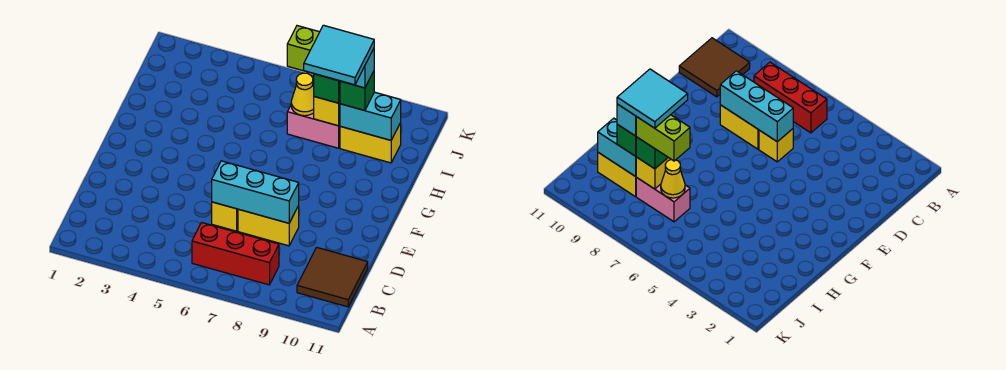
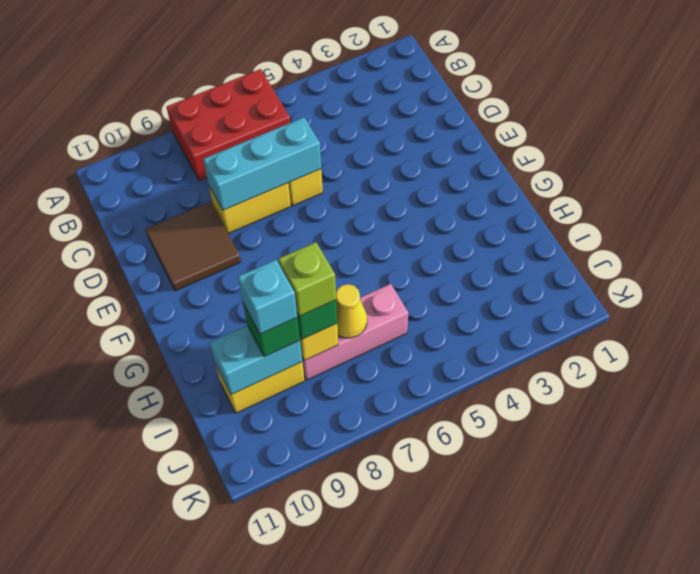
red 1x3 brick [192,223,279,285] -> red 2x3 brick [167,69,290,181]
brown 2x2 tile [297,247,368,307] -> brown 2x2 tile moved to [146,202,241,291]
cyan 2x2 tile [304,25,374,85] -> none
pink 1x2 brick [287,106,340,148] -> pink 1x3 brick [302,284,408,380]
lime 1x2 brick [287,26,335,80] -> lime 1x1 brick [278,242,336,316]

